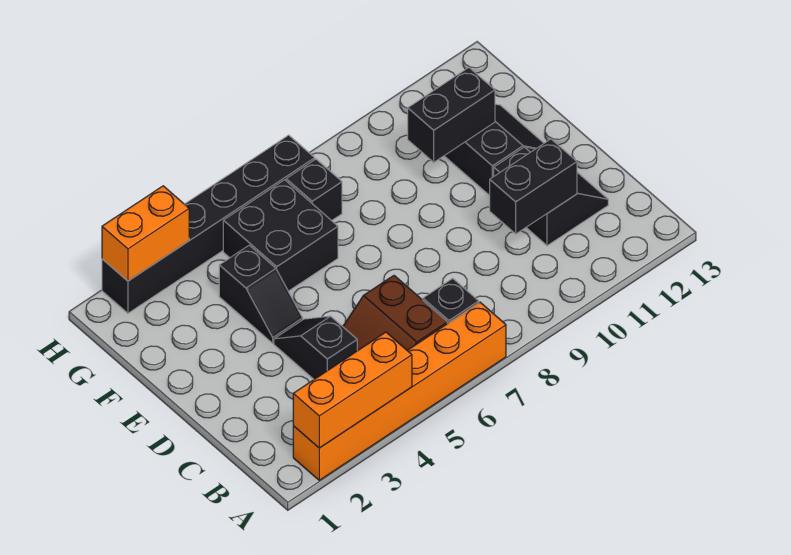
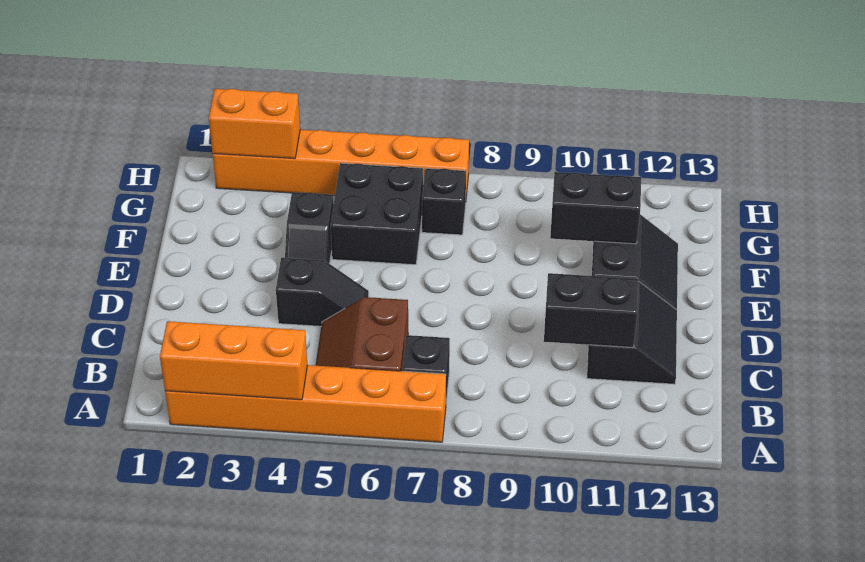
black 1x2 slope [274,316,357,379] -> black 1x2 slope turned to [276,258,369,326]
black 1x6 brick [102,135,315,313] -> orange 1x6 brick [213,130,469,196]

